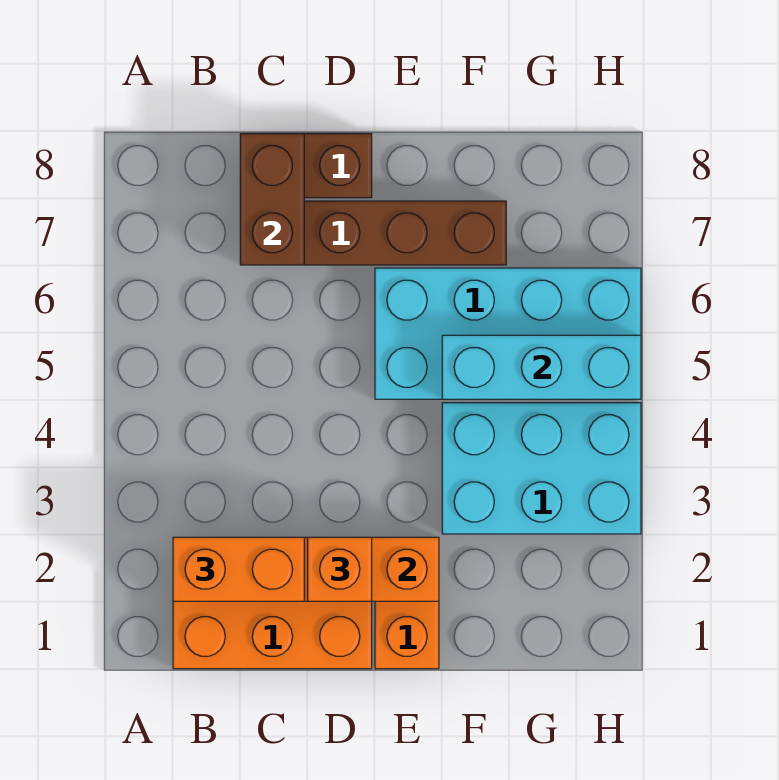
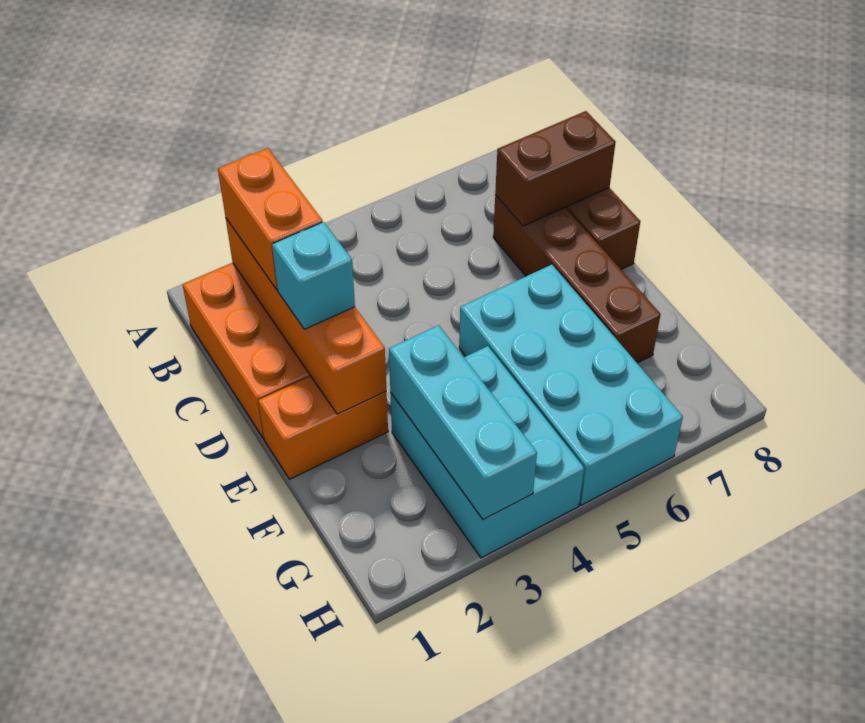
orange 1x1 brick [308,537,372,601] -> cyan 1x1 brick [272,222,355,329]
cyan 1x3 brick [442,335,641,399] -> cyan 1x3 brick moved to [389,325,537,520]

